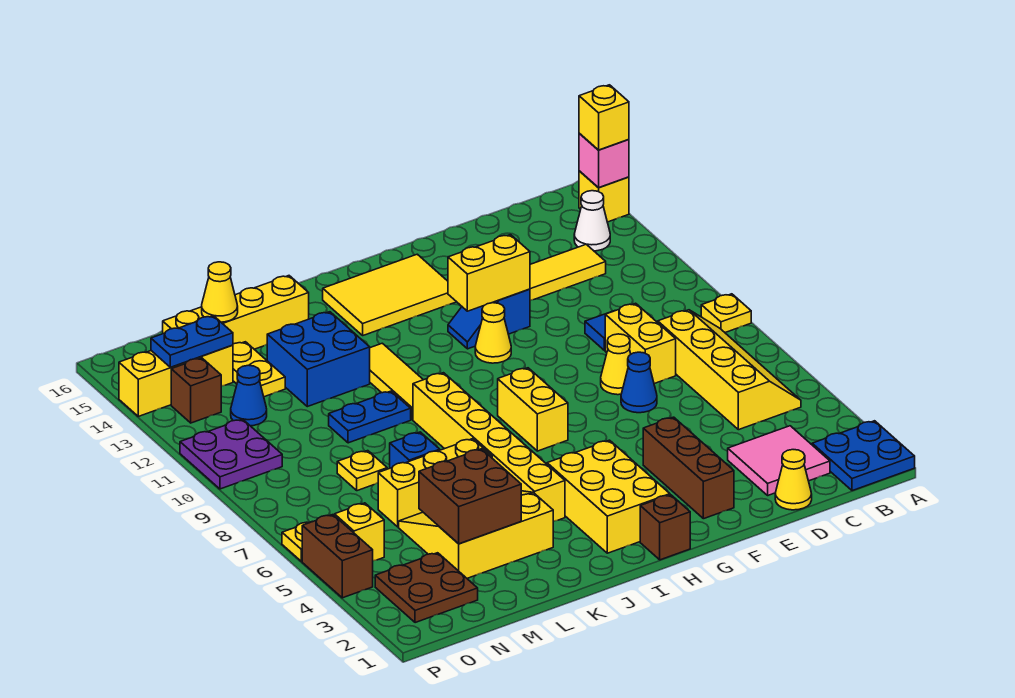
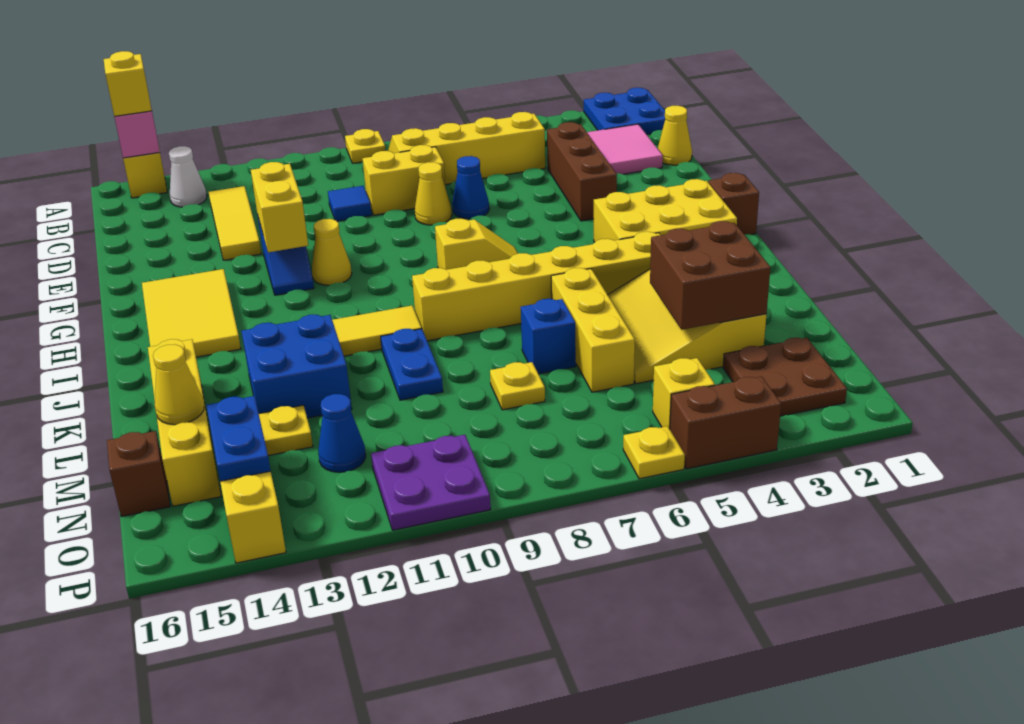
brown 1x3 brick [643,417,734,519] -> brown 1x3 brick turned to [547,122,617,221]
yellow 1x2 brick [498,368,568,451] -> yellow 1x2 slope [435,218,518,270]
brown 1x1 brick [171,358,221,423] -> brown 1x1 brick moved to [107,431,170,517]

